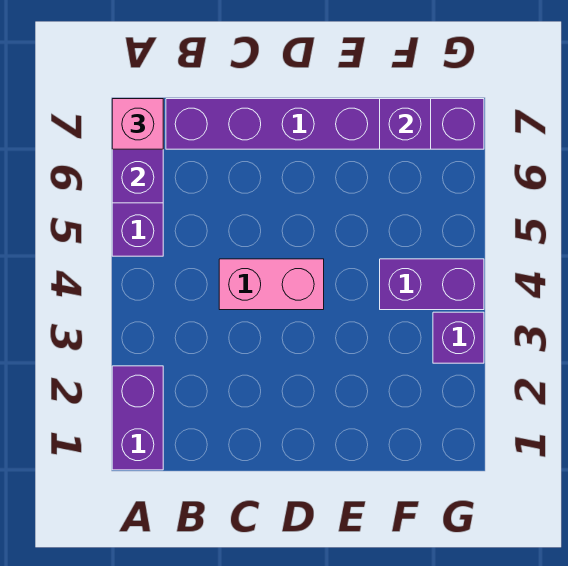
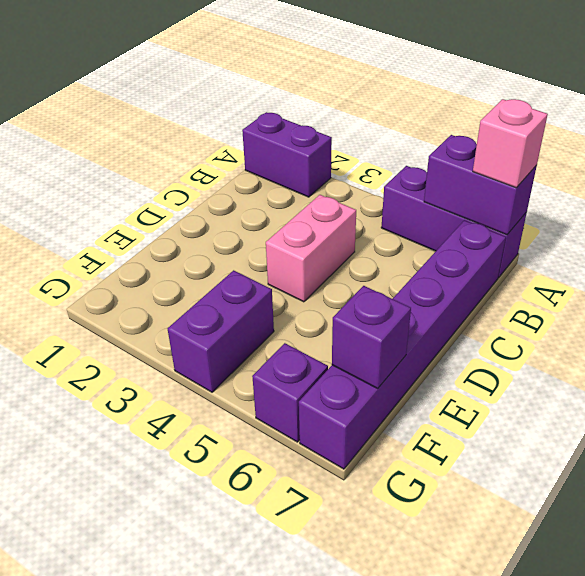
purple 1x1 brick [433,312,484,363] -> purple 1x1 brick moved to [252,343,328,442]

